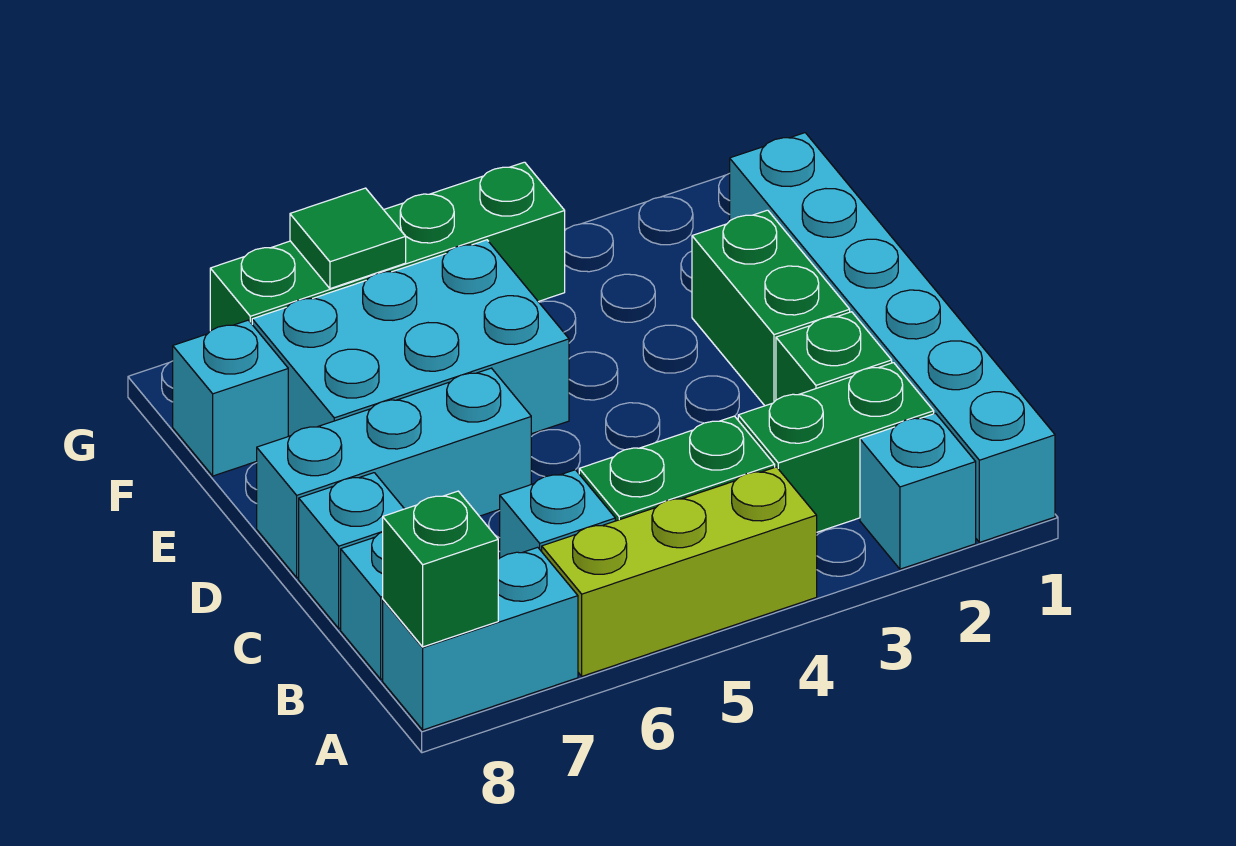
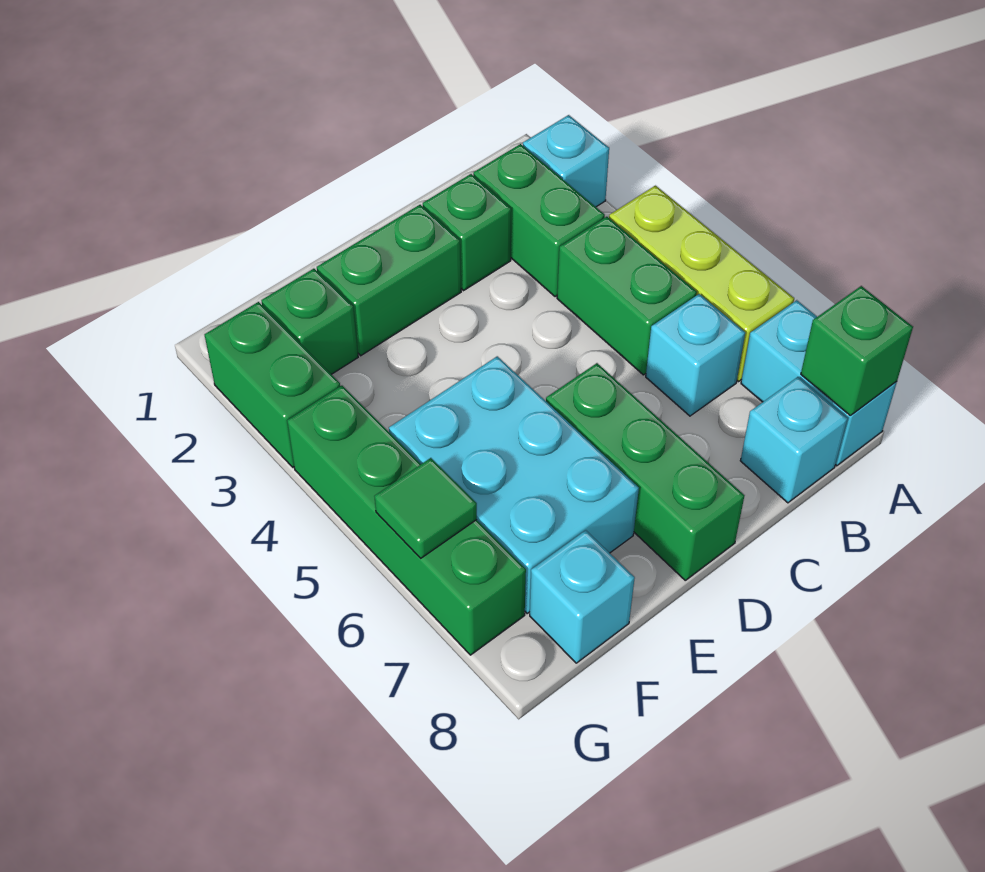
cyan 1x6 brick [730,133,1055,542] -> none
cyan 1x1 brick [299,473,404,628] -> none
cyan 1x3 brick [257,368,531,578] -> green 1x3 brick [546,363,744,580]
none -> green 1x1 brick [261,269,358,374]
none -> green 1x2 brick [204,302,340,467]

